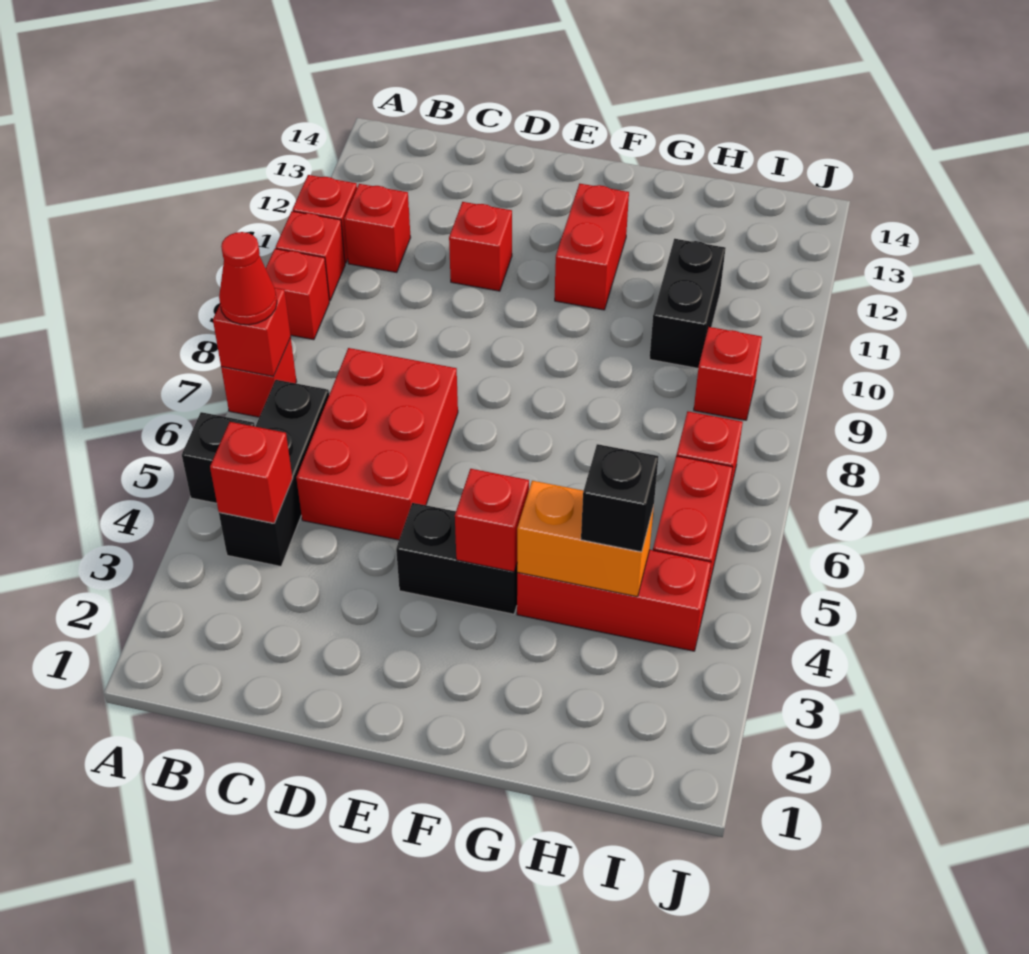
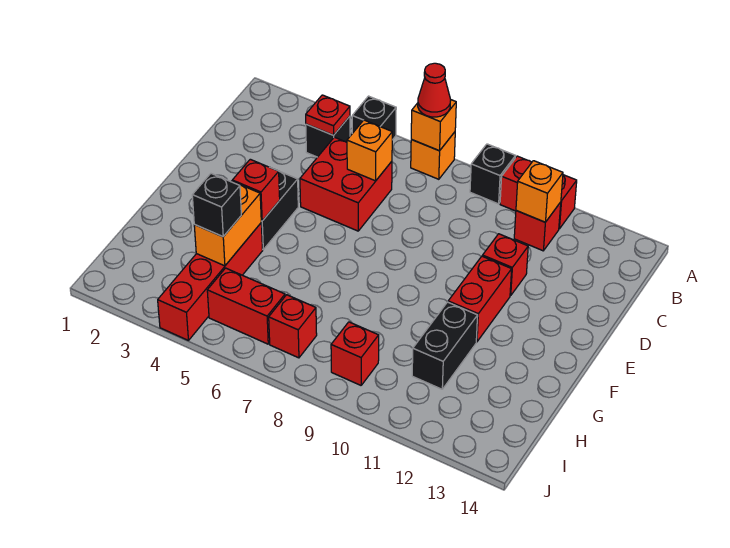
red 1x1 brick [221,337,297,417] -> orange 1x1 brick [411,132,455,179]
red 1x1 brick [213,288,291,376] -> orange 1x1 brick [411,100,456,151]
red 1x1 brick [266,249,329,340] -> black 1x1 brick [470,144,515,204]
black 1x3 brick [219,380,329,566] -> black 1x1 brick [306,116,350,157]
red 1x1 brick [210,422,293,523] -> red 1x1 plate [306,95,350,135]
none -> orange 1x1 brick [516,161,563,222]
red 2x3 brick [296,348,458,540] -> red 2x2 brick [300,137,392,231]
none -> orange 1x1 brick [347,120,392,181]
red 1x2 brick [555,184,629,310] -> red 1x2 brick turned to [448,256,512,342]
red 1x3 brick [517,550,711,651] -> red 1x4 brick [158,223,263,340]
black 1x2 brick [650,239,725,368] -> black 1x2 brick turned to [412,302,478,389]

